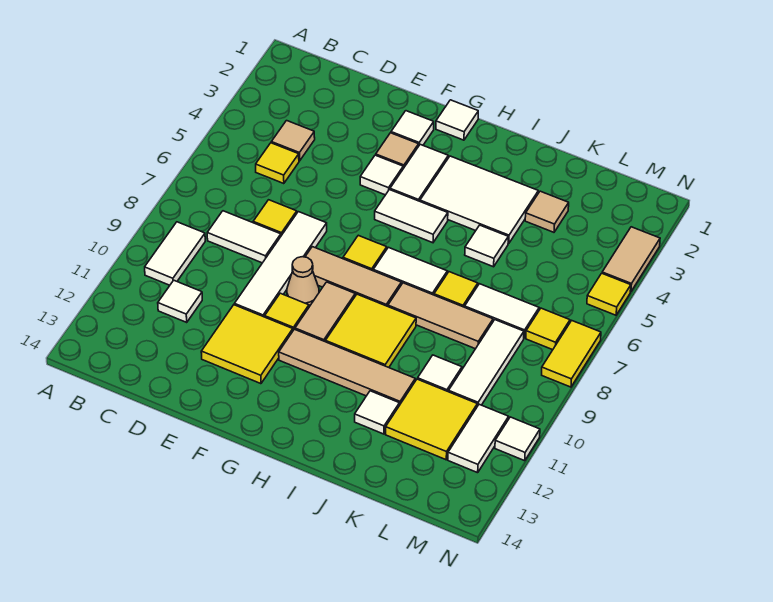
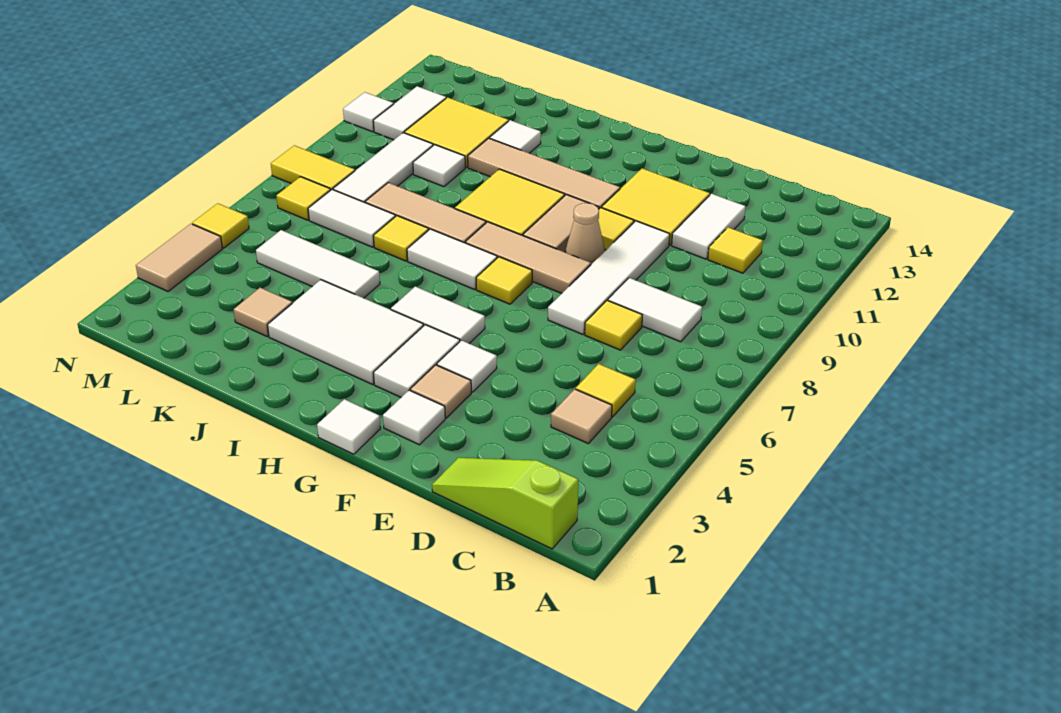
none -> lime 1x3 slope [432,458,578,549]
white 1x2 tile [145,222,205,285] -> white 1x2 tile moved to [672,194,745,259]
white 1x1 tile [158,280,202,322] -> yellow 1x1 tile [708,227,763,273]
white 1x1 tile [465,225,508,267] -> white 1x3 tile [256,230,380,298]
yellow 1x2 tile [542,321,601,387] -> yellow 1x2 tile turned to [271,145,355,190]

